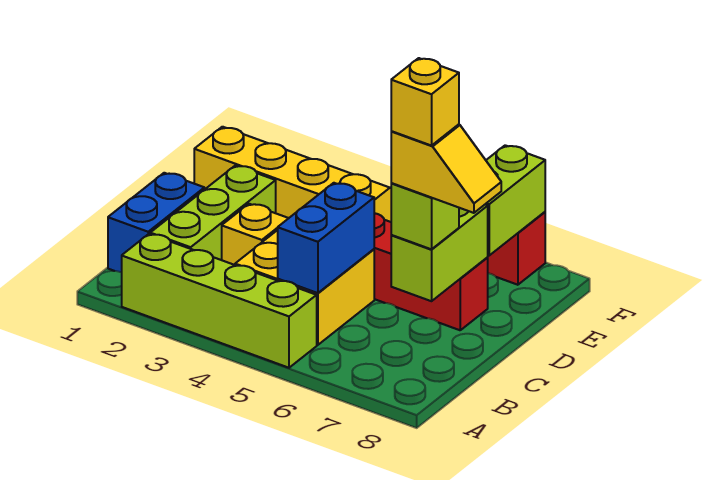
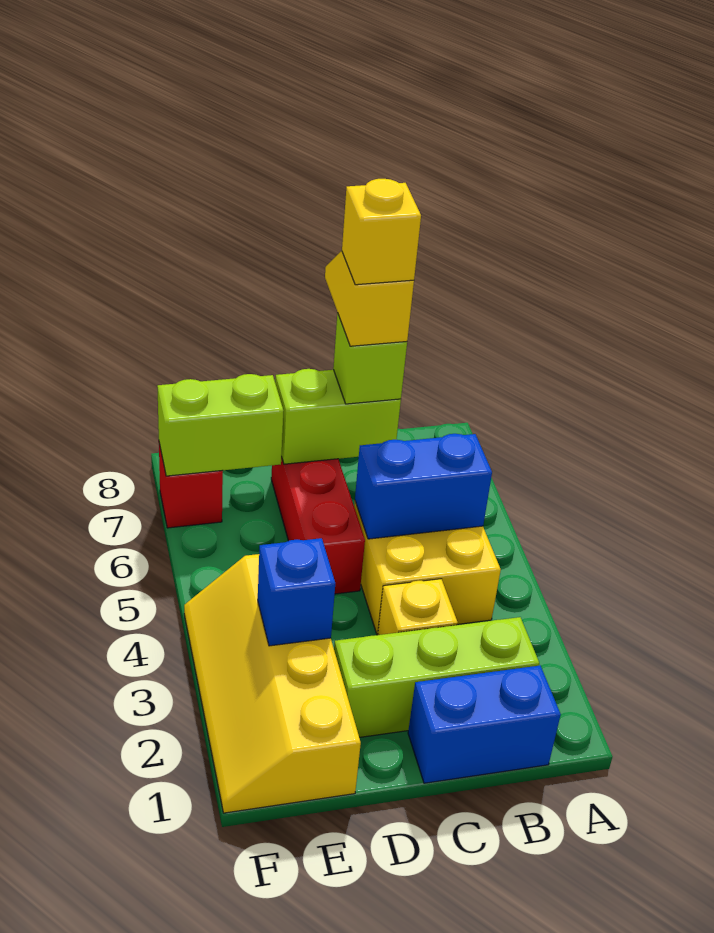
lime 1x4 brick [122,234,317,368] -> none
none -> blue 1x1 brick [258,538,335,646]

